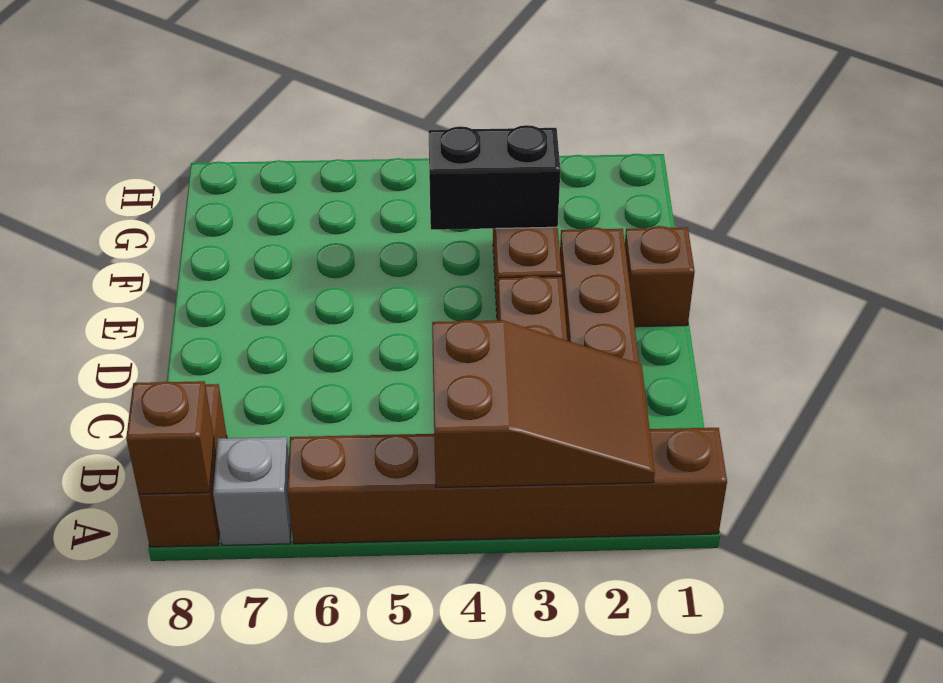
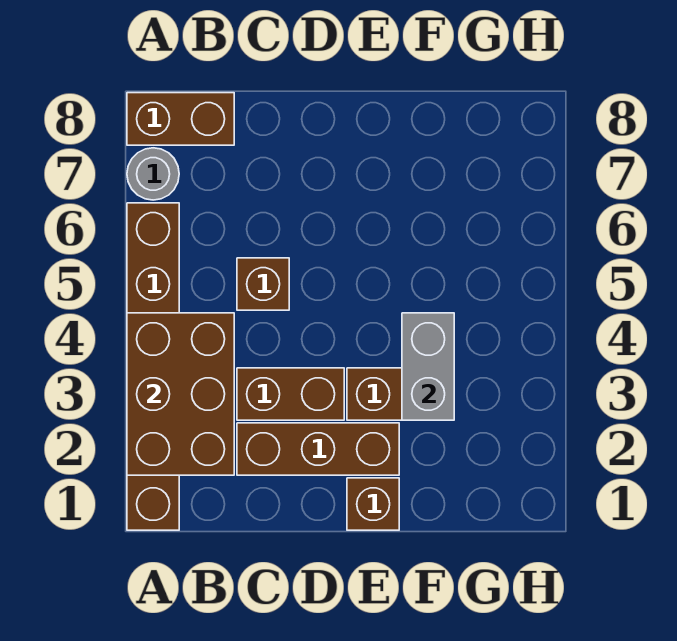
brown 2x3 slope [432,320,655,488] -> brown 2x3 brick [127,313,234,475]
grey 1x1 brick [213,437,291,545] -> grey 1x1 round brick [127,148,179,200]
brown 1x1 brick [126,381,214,494] -> brown 1x1 brick moved to [237,258,289,310]
black 1x2 brick [429,125,560,230] -> grey 1x2 brick [402,313,454,420]

